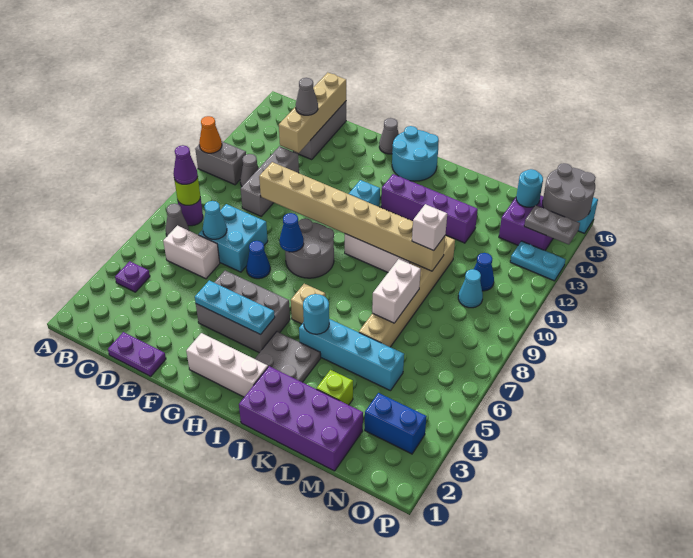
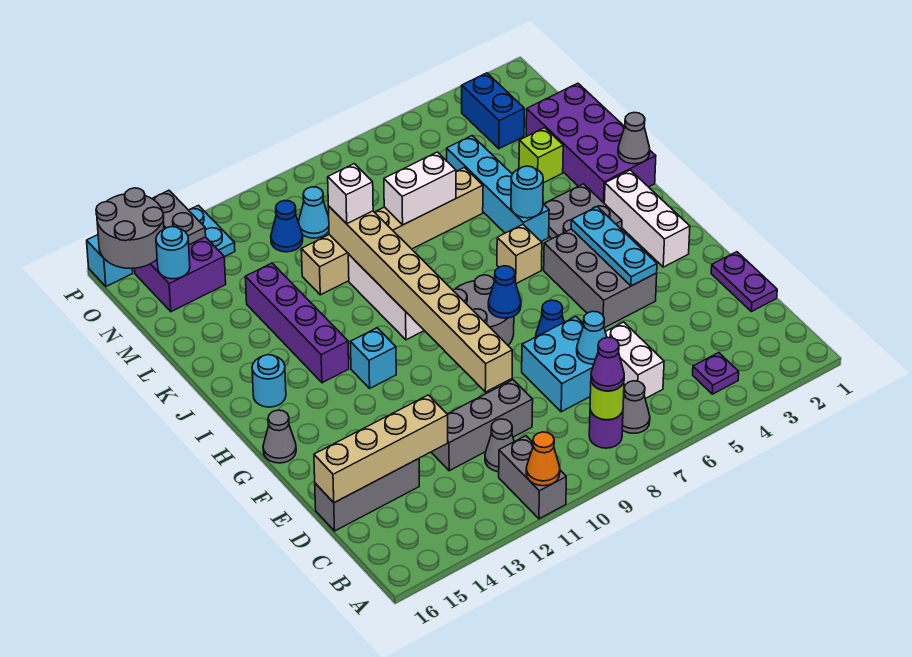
grey 1x1 cone [296,78,318,115] -> grey 1x1 cone moved to [618,113,650,164]
cyan 2x2 round brick [392,126,439,181] -> cyan 1x1 round brick [252,355,286,407]

